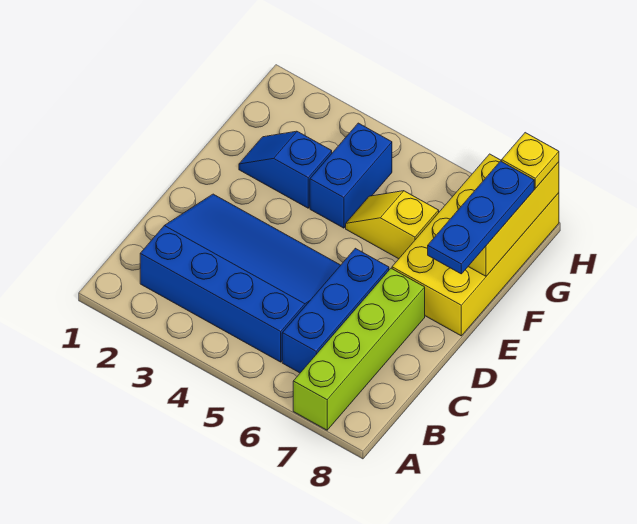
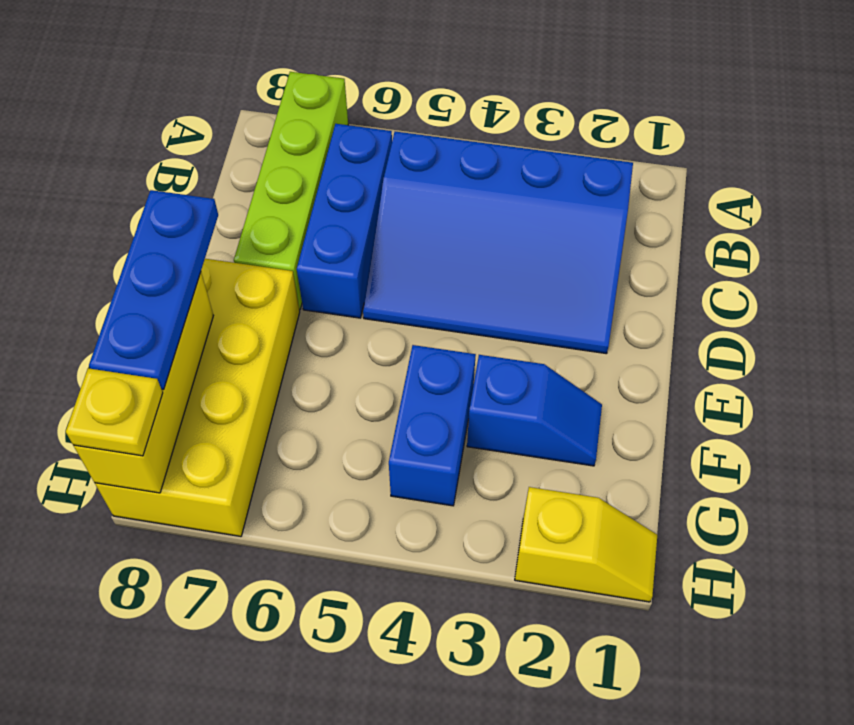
yellow 1x2 slope [346,191,439,259] -> yellow 1x2 slope moved to [515,487,657,602]

